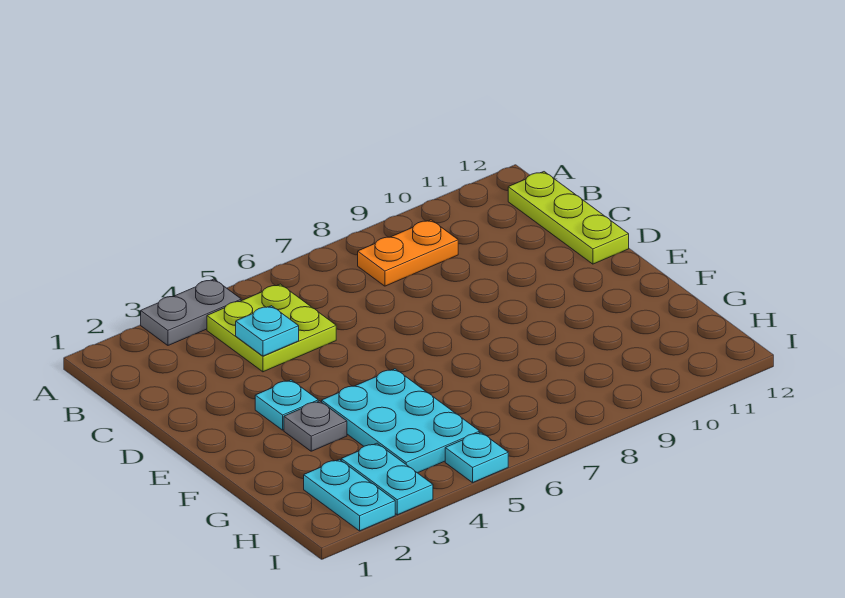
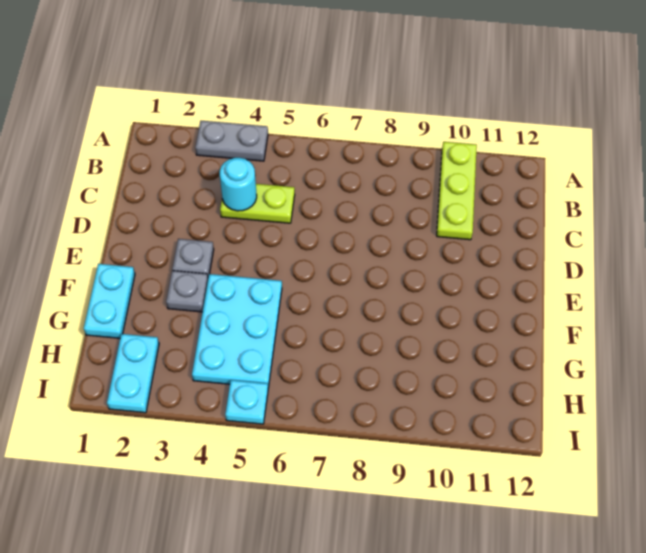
lime 2x2 plate [207,284,336,372] -> lime 1x2 plate [220,184,295,223]
orange 1x2 plate [358,220,458,286] -> none
lime 1x3 plate [508,172,629,264] -> lime 1x3 plate moved to [437,142,477,240]
cyan 1x1 plate [236,306,299,356] -> cyan 1x1 round brick [220,158,257,211]
cyan 1x1 plate [255,380,318,430] -> grey 1x1 plate [172,239,214,277]
cyan 1x2 plate [341,443,433,515] -> cyan 1x2 plate moved to [84,264,135,338]

